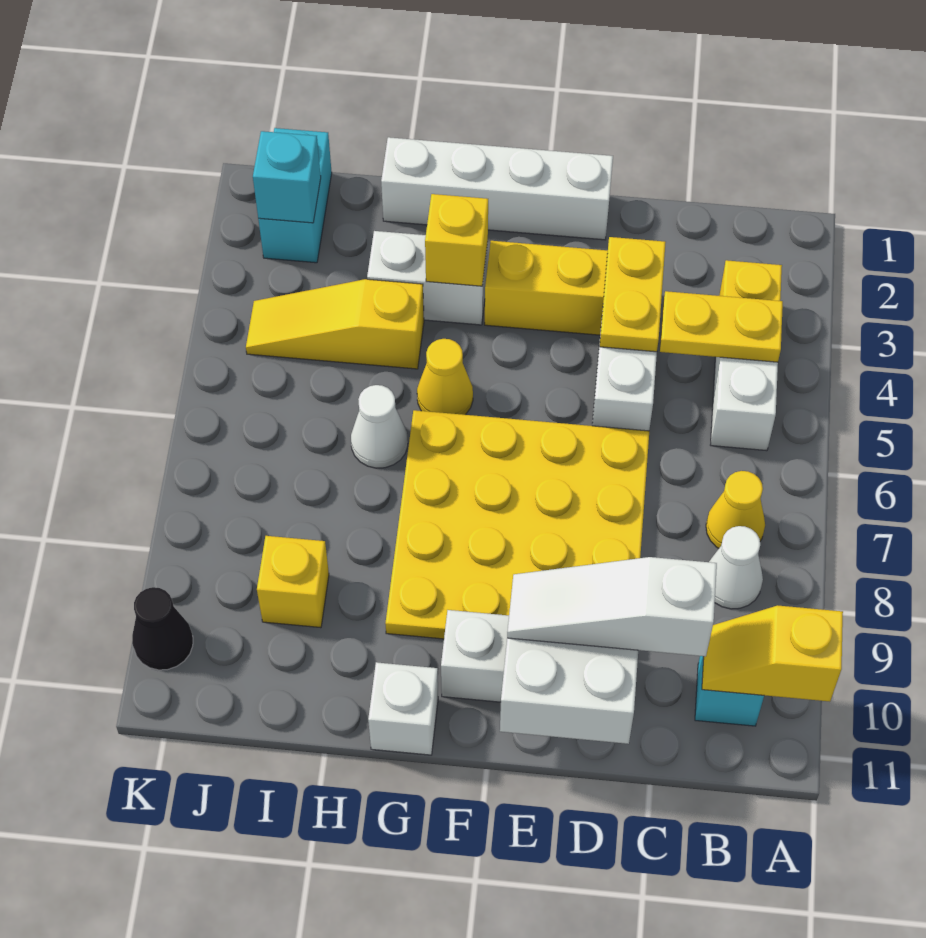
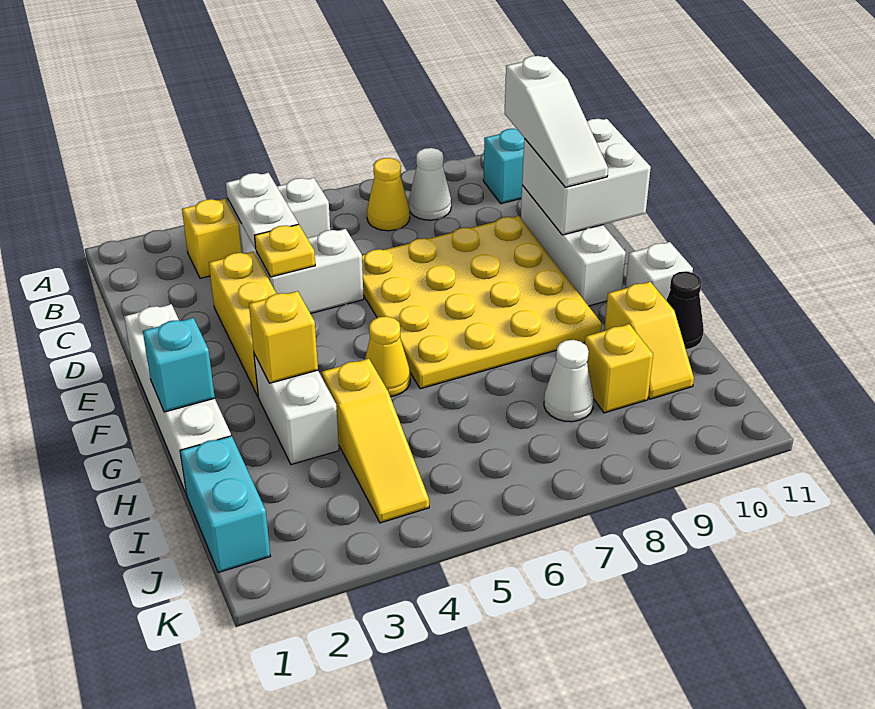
yellow 1x2 slope [702,605,843,702] -> yellow 1x2 slope moved to [604,282,694,399]
yellow 1x2 plate [660,291,783,362] -> white 1x2 plate [226,173,298,249]
yellow 1x2 plate [599,237,666,352] -> yellow 1x1 plate [254,224,315,277]
white 1x1 cone [351,385,408,468] -> white 1x1 cone moved to [544,340,594,422]
cyan 1x2 brick [258,128,332,263] -> cyan 1x2 brick turned to [180,436,270,573]
cyan 1x1 brick [253,131,321,223] -> cyan 1x1 brick moved to [143,318,215,412]
black 1x1 cone [132,587,193,670] -> black 1x1 cone moved to [666,271,704,350]

